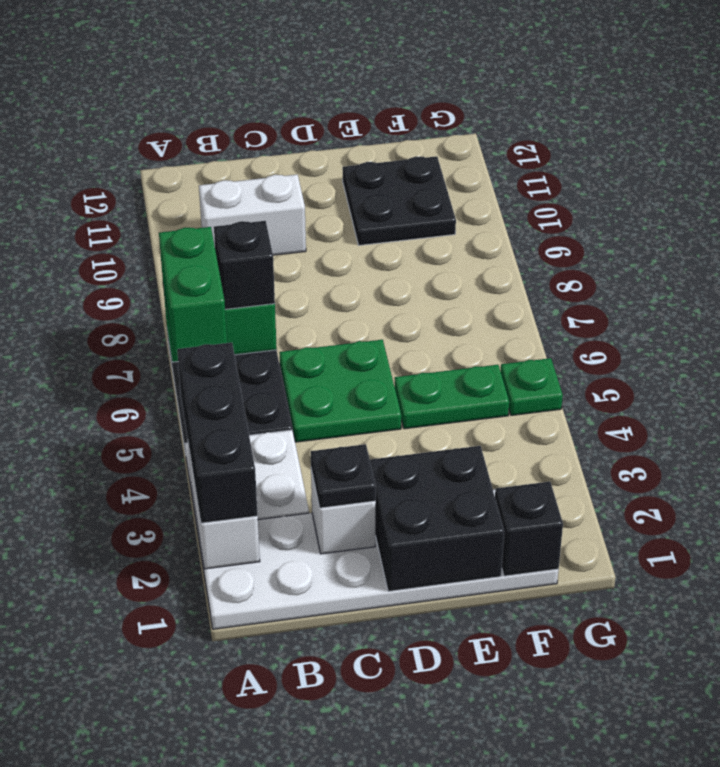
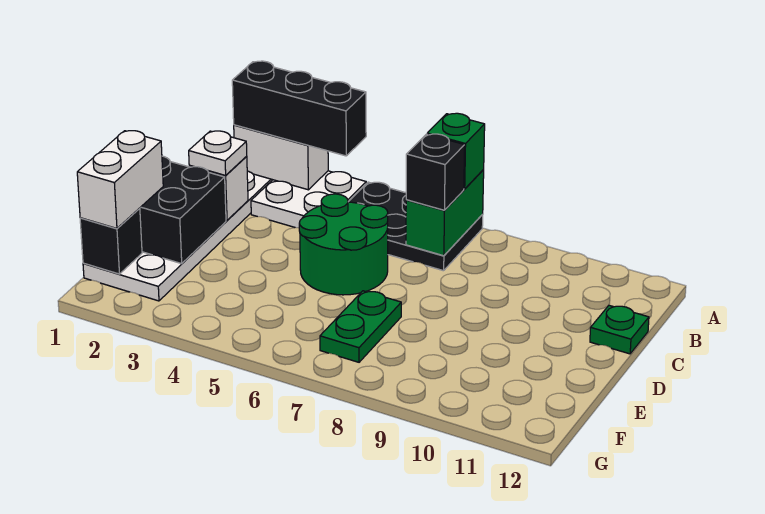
green 1x2 brick [159,227,227,355] -> green 1x1 brick [427,113,485,189]
white 1x2 brick [199,175,306,255] -> white 1x2 brick moved to [77,131,163,228]
black 1x1 plate [311,444,376,508] -> white 1x1 plate [189,131,247,175]
green 2x2 plate [280,340,401,442] -> green 2x2 round brick [299,194,388,295]
green 1x2 plate [395,365,509,429] -> green 1x2 plate moved to [320,291,401,362]
black 2x2 plate [342,156,456,245] -> none
green 1x1 plate [501,358,563,415] -> green 1x1 plate moved to [590,305,649,354]

